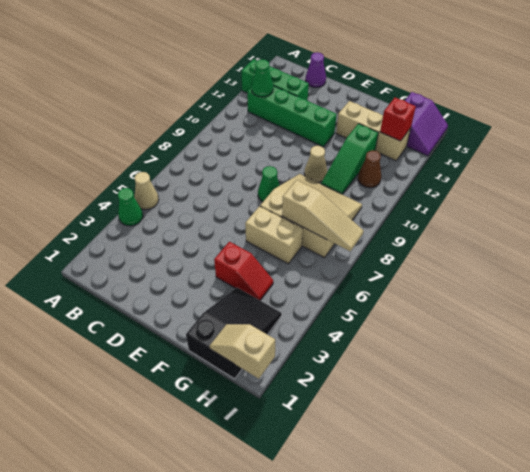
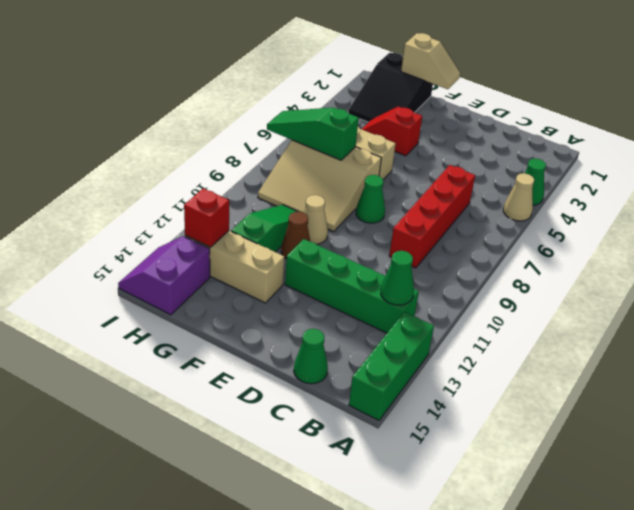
green 1x3 brick [242,59,309,101] -> green 1x3 brick turned to [349,312,434,421]
none -> red 1x4 brick [389,165,475,268]
purple 1x1 cone [306,52,326,87] -> green 1x1 cone [294,329,328,384]
tan 1x3 slope [282,180,364,251] -> green 1x3 slope [267,107,359,160]
tan 1x2 slope [210,324,275,379] -> tan 1x2 slope moved to [401,33,460,89]
brown 1x1 cone [358,150,381,188] -> brown 1x1 cone moved to [281,212,310,258]

